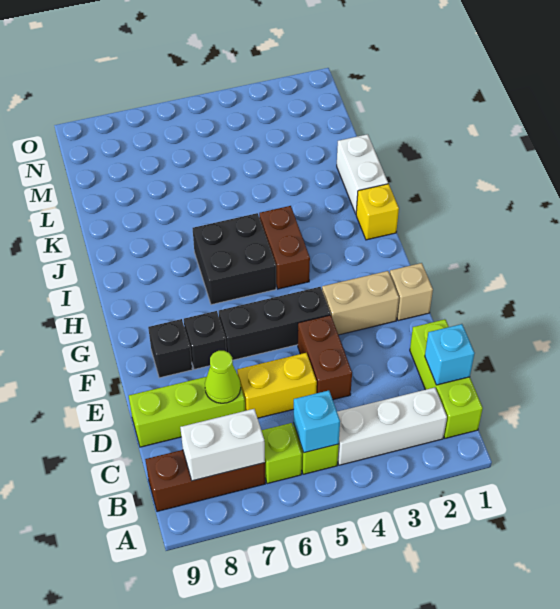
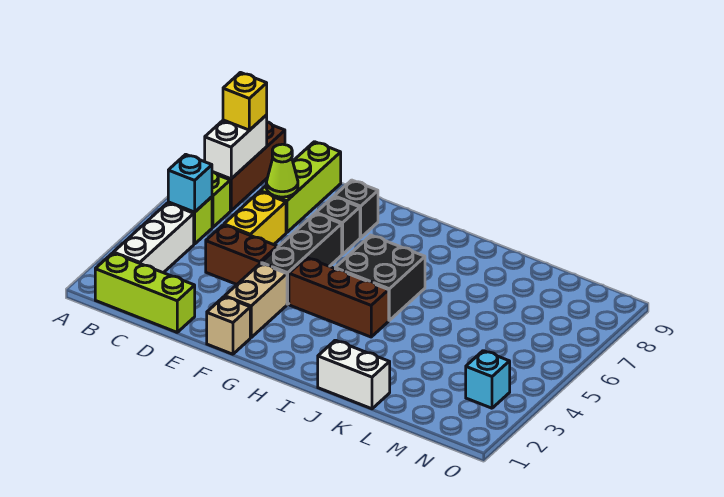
cyan 1x1 brick [425,324,475,385] -> cyan 1x1 brick moved to [466,351,510,408]
brown 1x2 brick [259,206,310,289] -> brown 1x3 brick [289,258,389,337]
yellow 1x1 brick [356,184,399,240] -> yellow 1x1 brick moved to [223,73,267,130]

